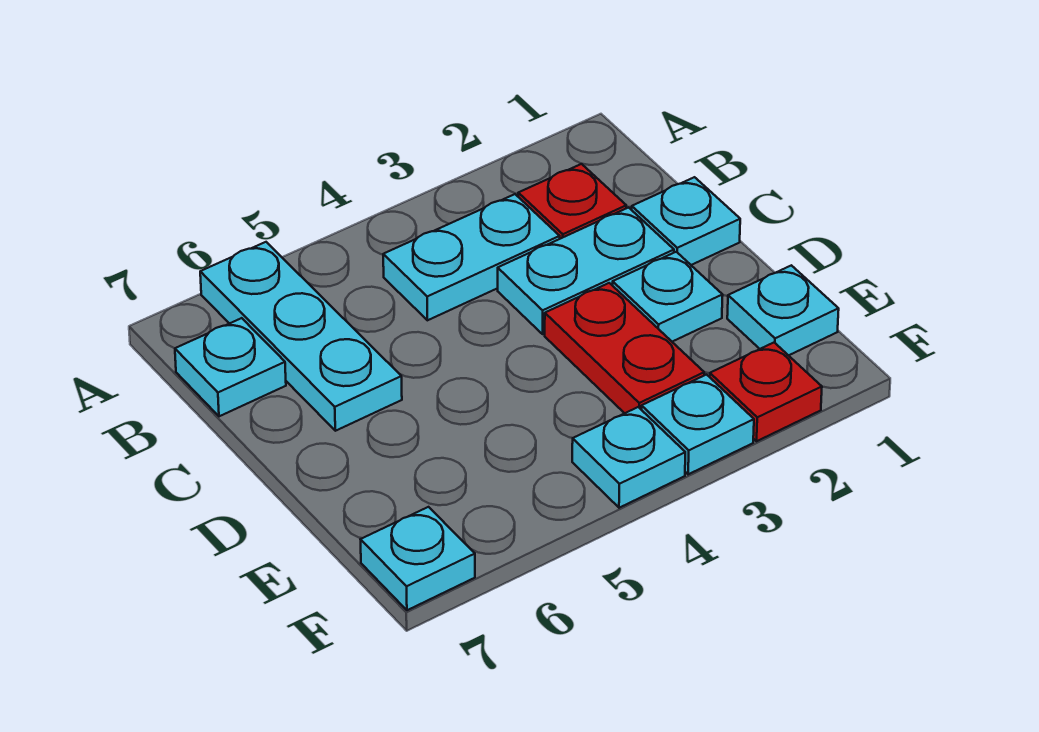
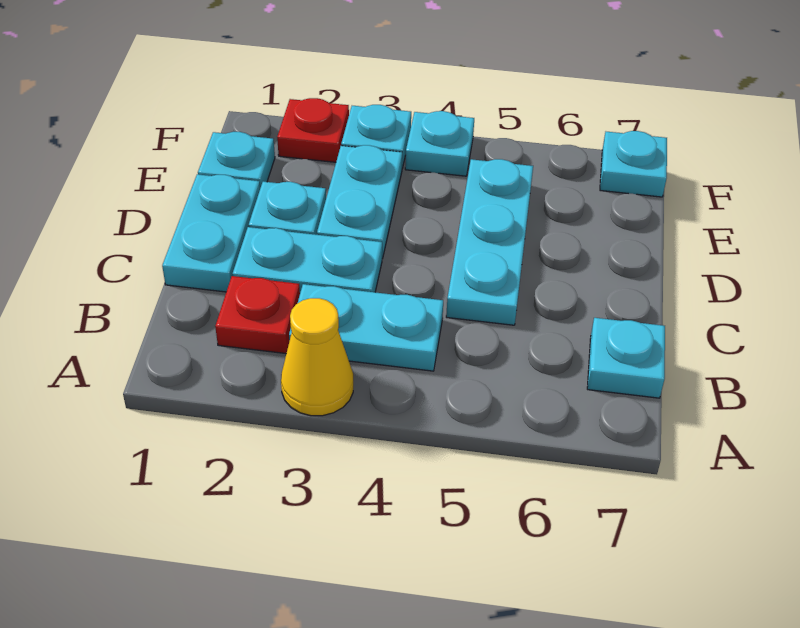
none -> yellow 1x1 cone [281,298,353,416]
cyan 1x3 plate [200,242,402,431] -> cyan 1x3 plate moved to [446,159,533,325]
cyan 1x1 plate [632,177,740,265] -> cyan 1x2 plate [162,174,260,292]
red 1x2 plate [545,283,704,413] -> cyan 1x2 plate [317,145,402,259]

